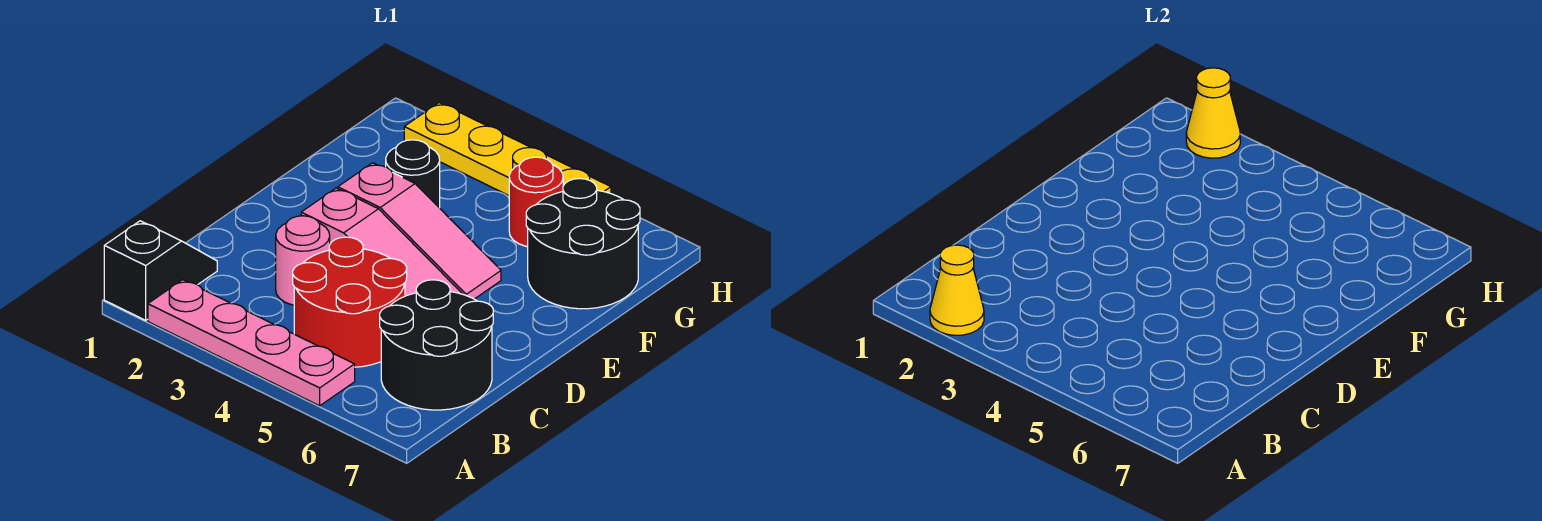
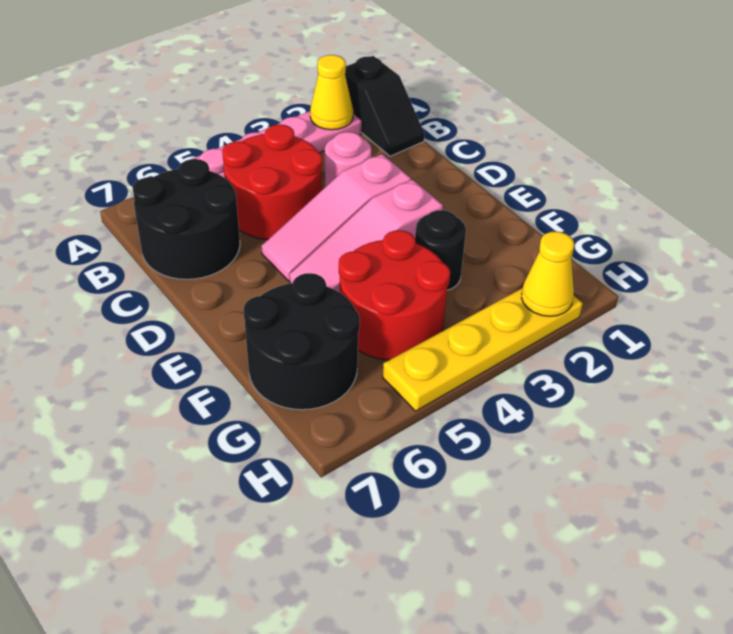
red 1x1 round brick [509,157,563,247] -> red 2x2 round brick [339,230,450,360]

